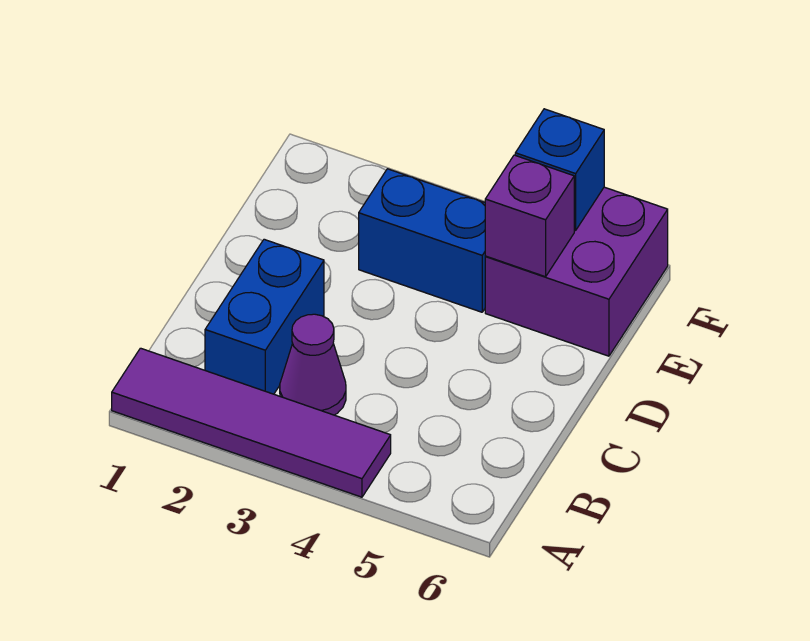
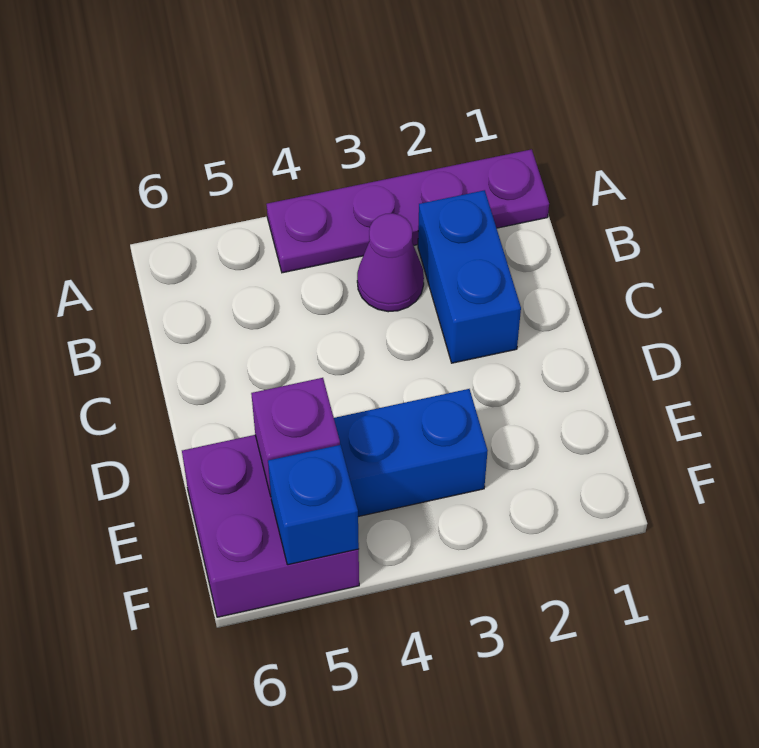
purple 1x4 tile [112,348,391,497] -> purple 1x4 plate [267,149,549,273]

